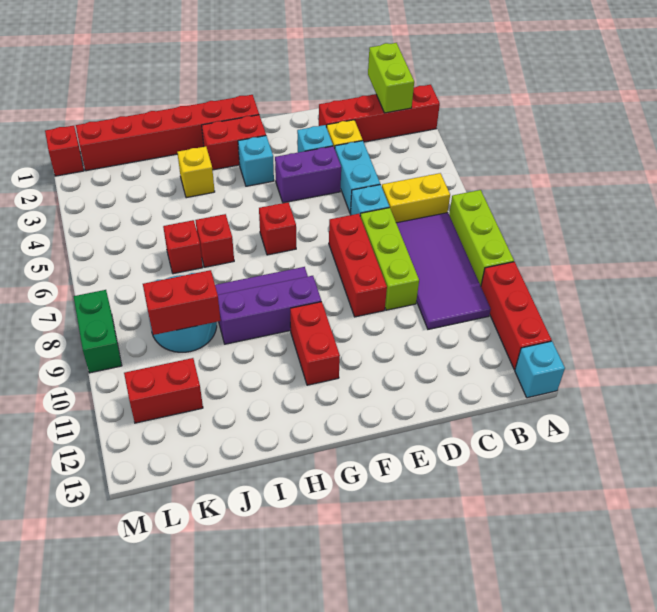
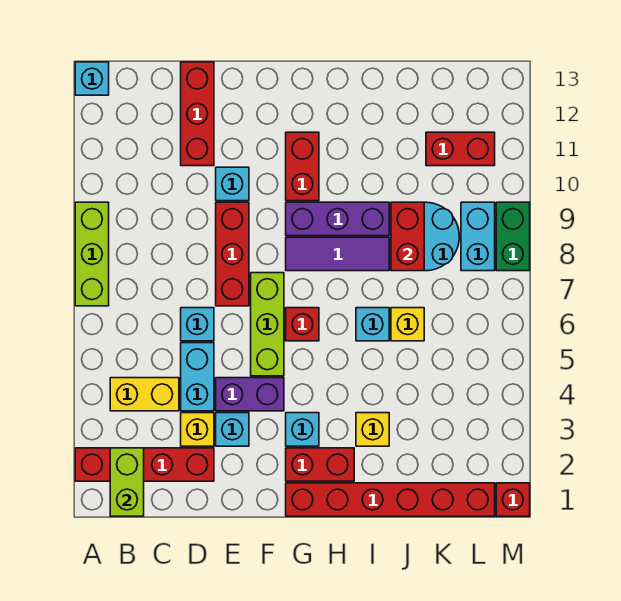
red 1x3 brick [481,262,551,370] -> red 1x3 brick moved to [181,62,214,166]
yellow 1x2 brick [382,173,450,223] -> yellow 1x2 brick moved to [110,378,179,411]
purple 2x4 tile [396,213,491,329] -> none
lime 1x3 brick [360,208,419,310] -> lime 1x3 brick moved to [251,273,284,376]
none -> cyan 1x1 brick [216,167,249,201]
red 1x1 brick [195,214,234,267] -> cyan 1x1 brick [356,308,389,341]
red 1x1 brick [163,220,203,274] -> yellow 1x1 brick [391,308,424,341]
red 1x2 brick [143,270,220,335] -> red 1x2 brick turned to [391,202,424,271]
none -> cyan 1x2 brick [461,202,495,271]

